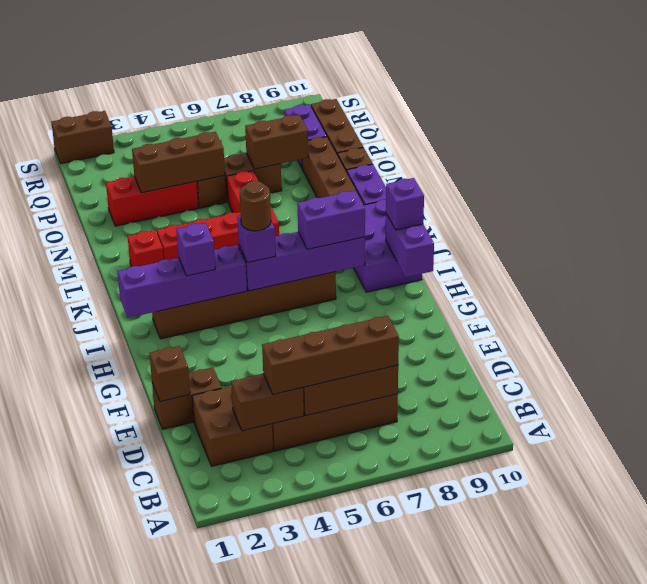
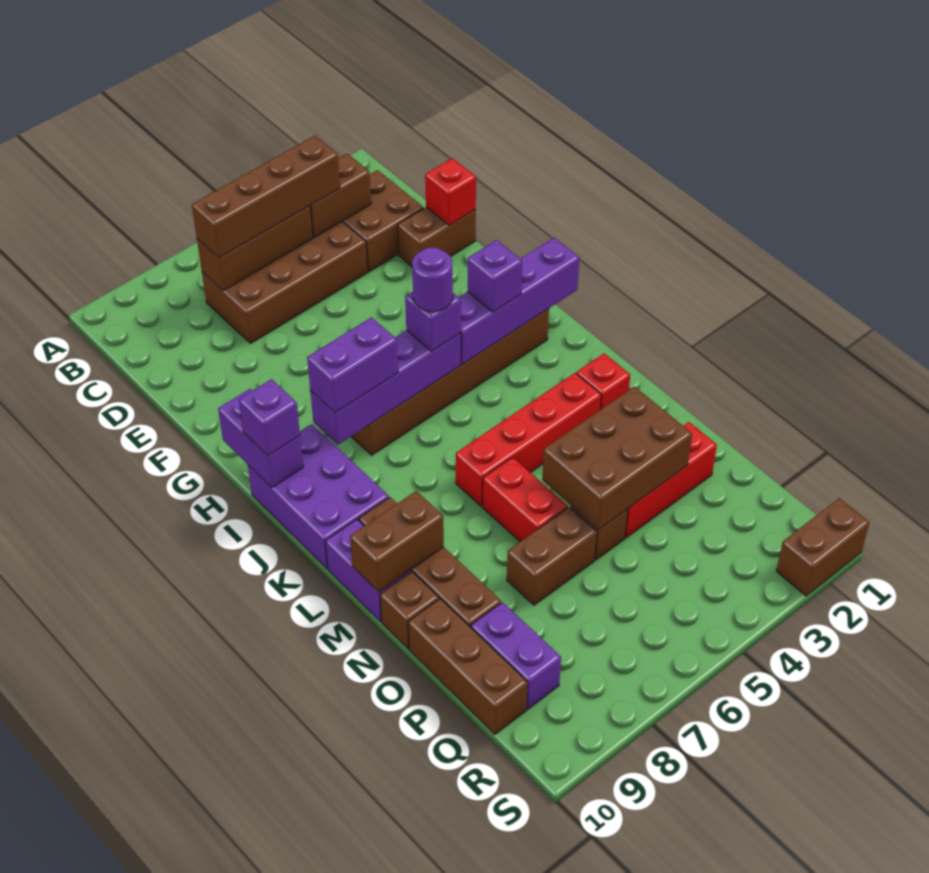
brown 1x1 brick [150,346,190,402] -> red 1x1 brick [425,158,476,225]
brown 1x1 round brick [240,181,271,231] -> purple 1x1 round brick [412,247,453,312]
brown 1x3 brick [132,132,225,193] -> brown 2x3 brick [542,386,692,530]
brown 1x2 brick [245,115,308,169] -> brown 1x2 brick moved to [350,491,444,592]

